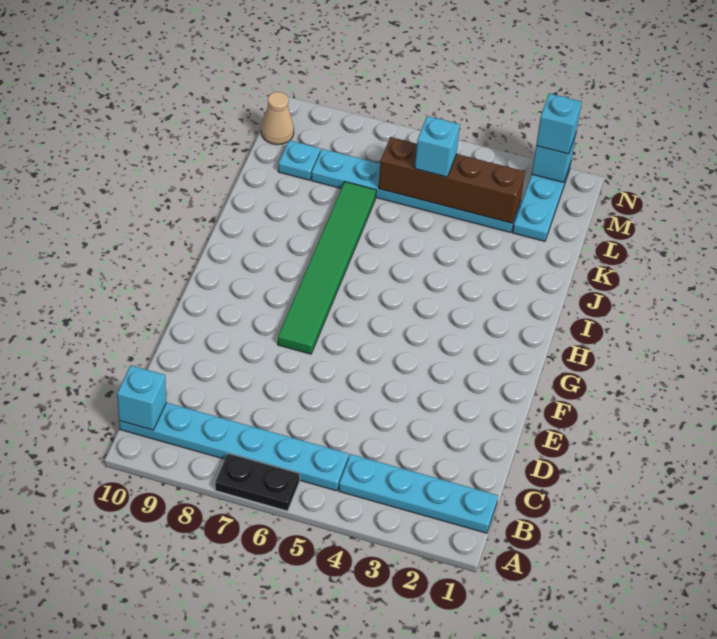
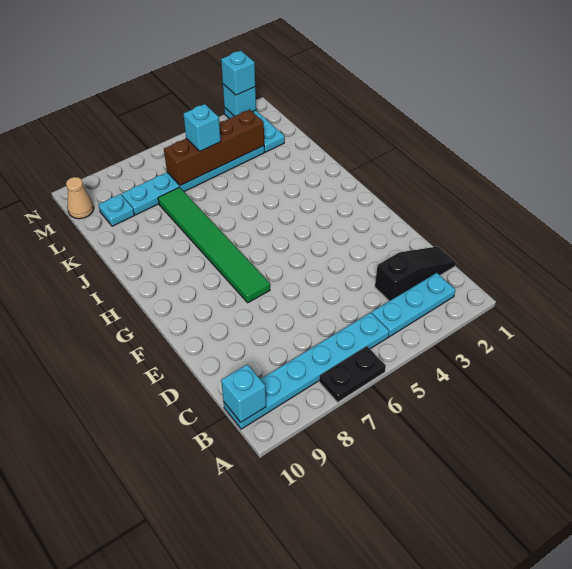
cyan 1x4 plate [339,454,498,533] -> cyan 1x3 plate [372,273,455,337]
none -> black 1x3 slope [375,246,456,301]

